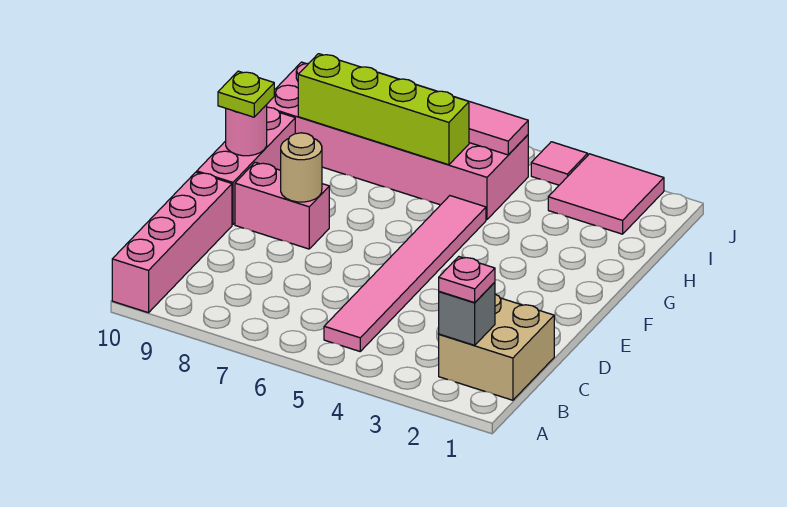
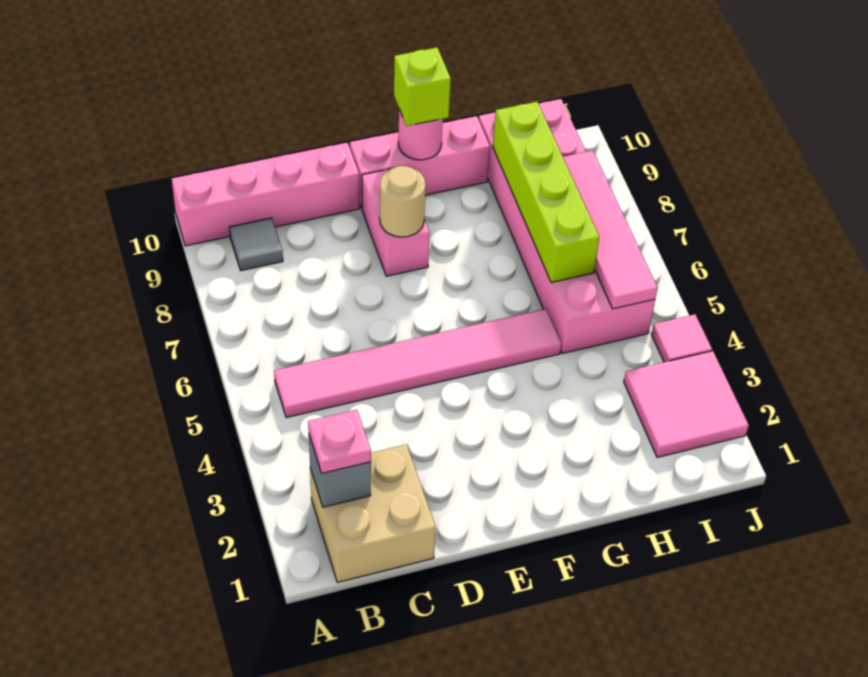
none -> grey 1x1 tile [229,218,283,271]
lime 1x1 plate [218,71,274,117] -> lime 1x1 brick [394,47,451,126]

